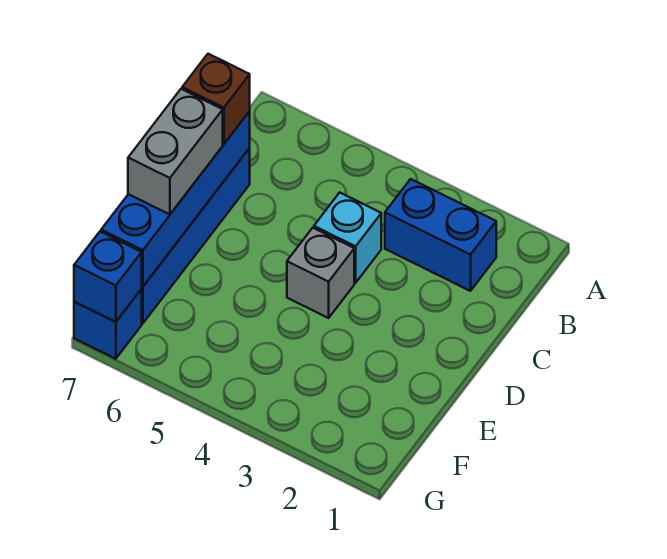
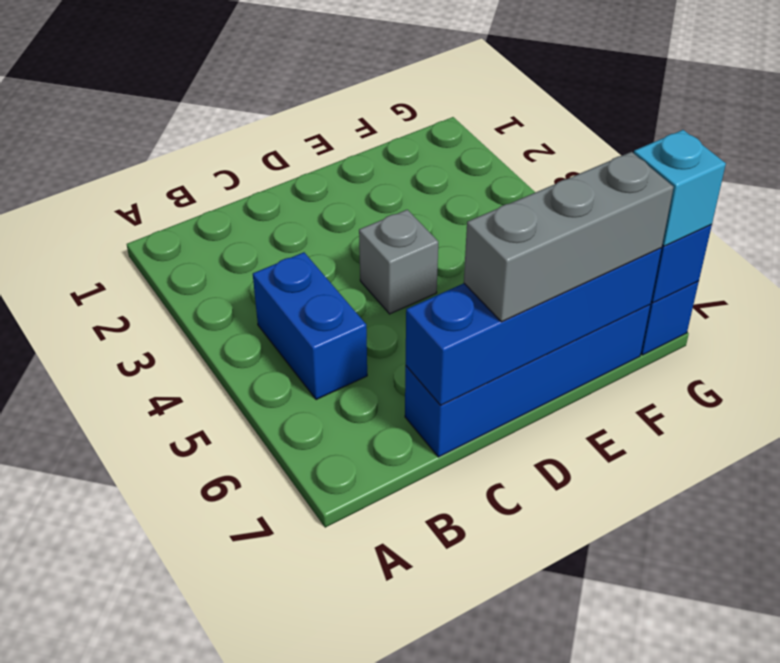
blue 1x2 brick [385,179,496,291] -> blue 1x2 brick moved to [253,252,367,400]
cyan 1x1 brick [314,193,381,283] -> cyan 1x1 brick moved to [634,130,726,246]
brown 1x1 brick [182,54,250,144] -> none
grey 1x2 brick [128,89,223,214] -> grey 1x3 brick [464,152,673,322]

